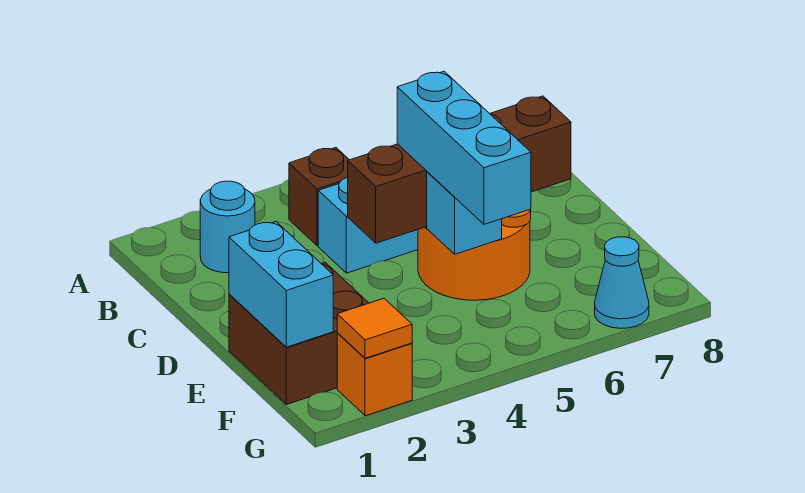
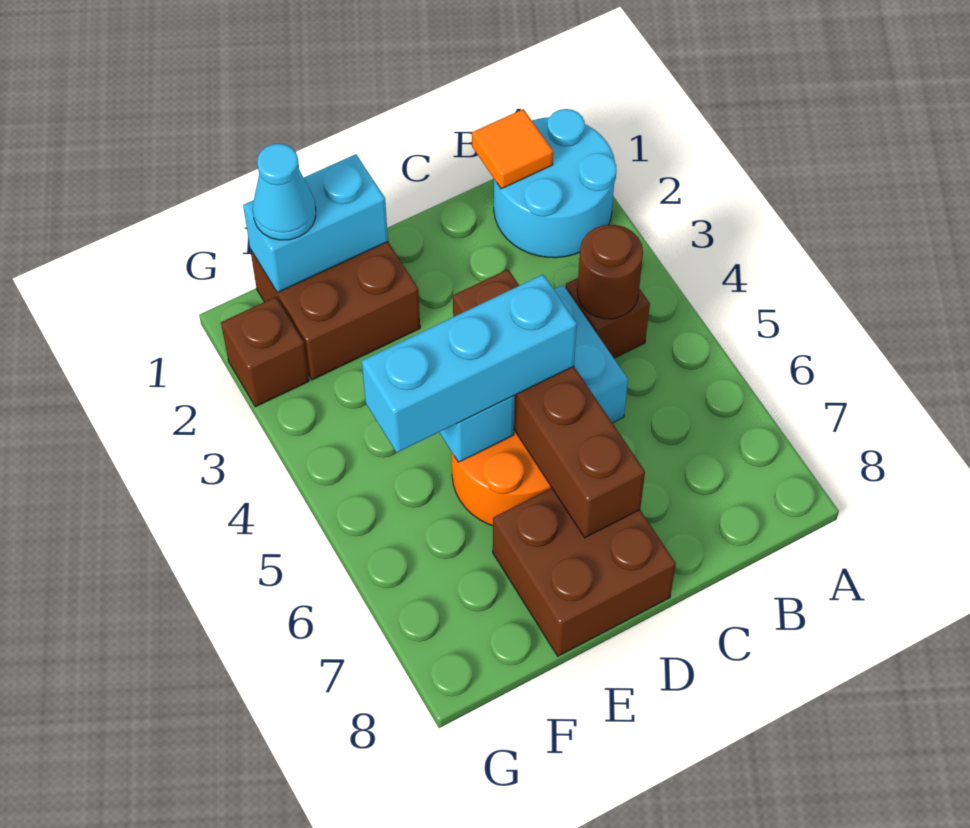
cyan 1x1 round brick [200,181,255,273] -> cyan 2x2 round brick [494,109,616,258]
none -> brown 1x1 round brick [577,225,643,319]
none -> brown 2x2 brick [493,488,676,656]
orange 1x1 brick [337,333,412,416] -> brown 1x1 brick [221,297,309,407]
orange 1x1 tile [337,298,412,358] -> orange 1x1 tile moved to [472,109,553,189]
cyan 1x1 cone [595,237,649,328] -> cyan 1x1 cone moved to [253,144,316,240]

